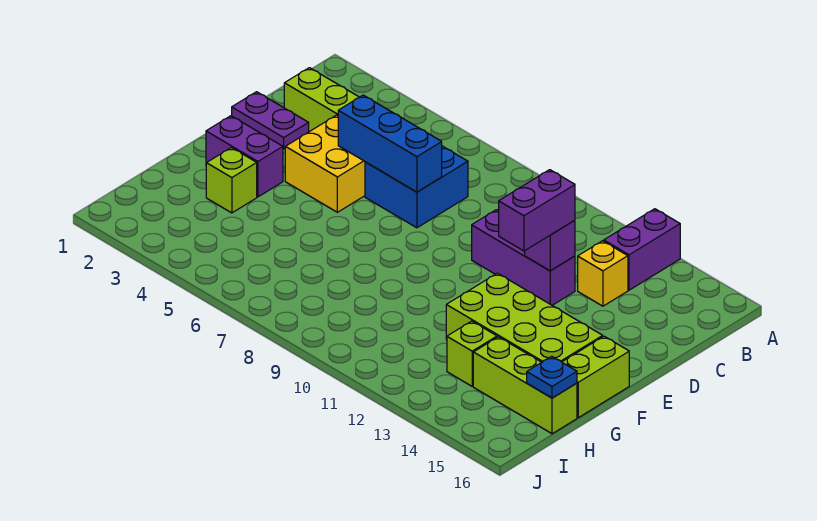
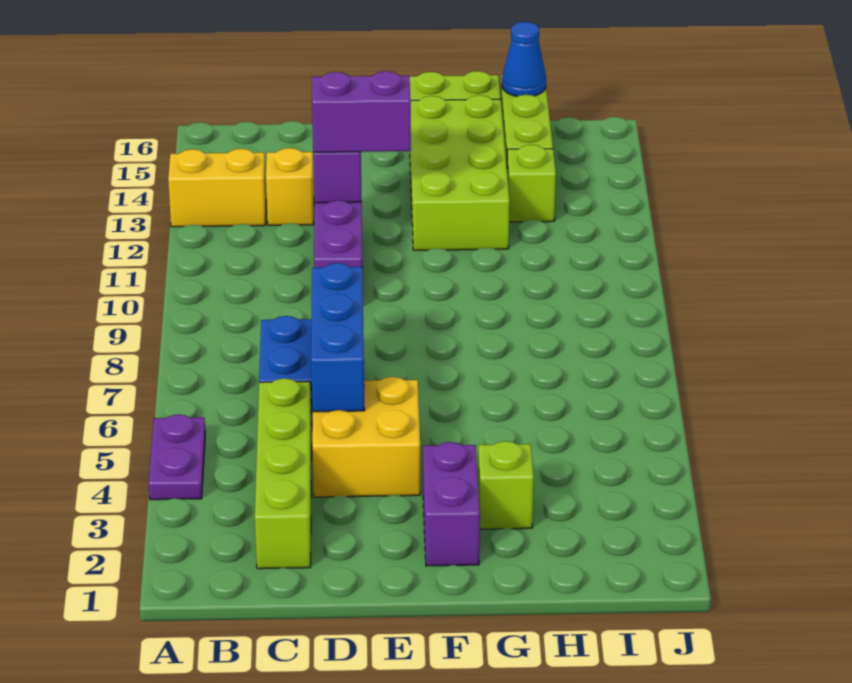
purple 1x2 brick [604,209,680,290] -> yellow 1x2 brick [168,149,266,227]
purple 1x2 plate [232,92,309,149] -> purple 1x2 plate moved to [149,414,205,500]
blue 1x1 plate [527,356,577,398] -> blue 1x1 cone [502,22,546,96]

